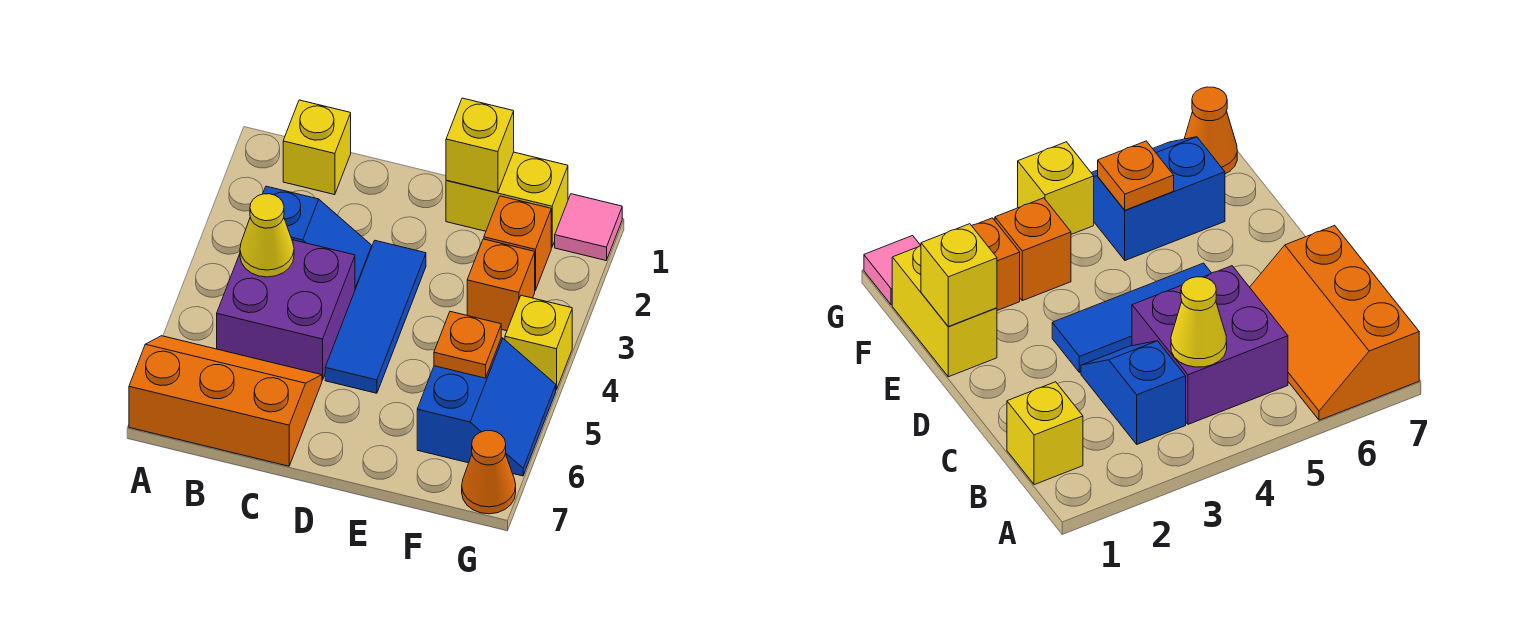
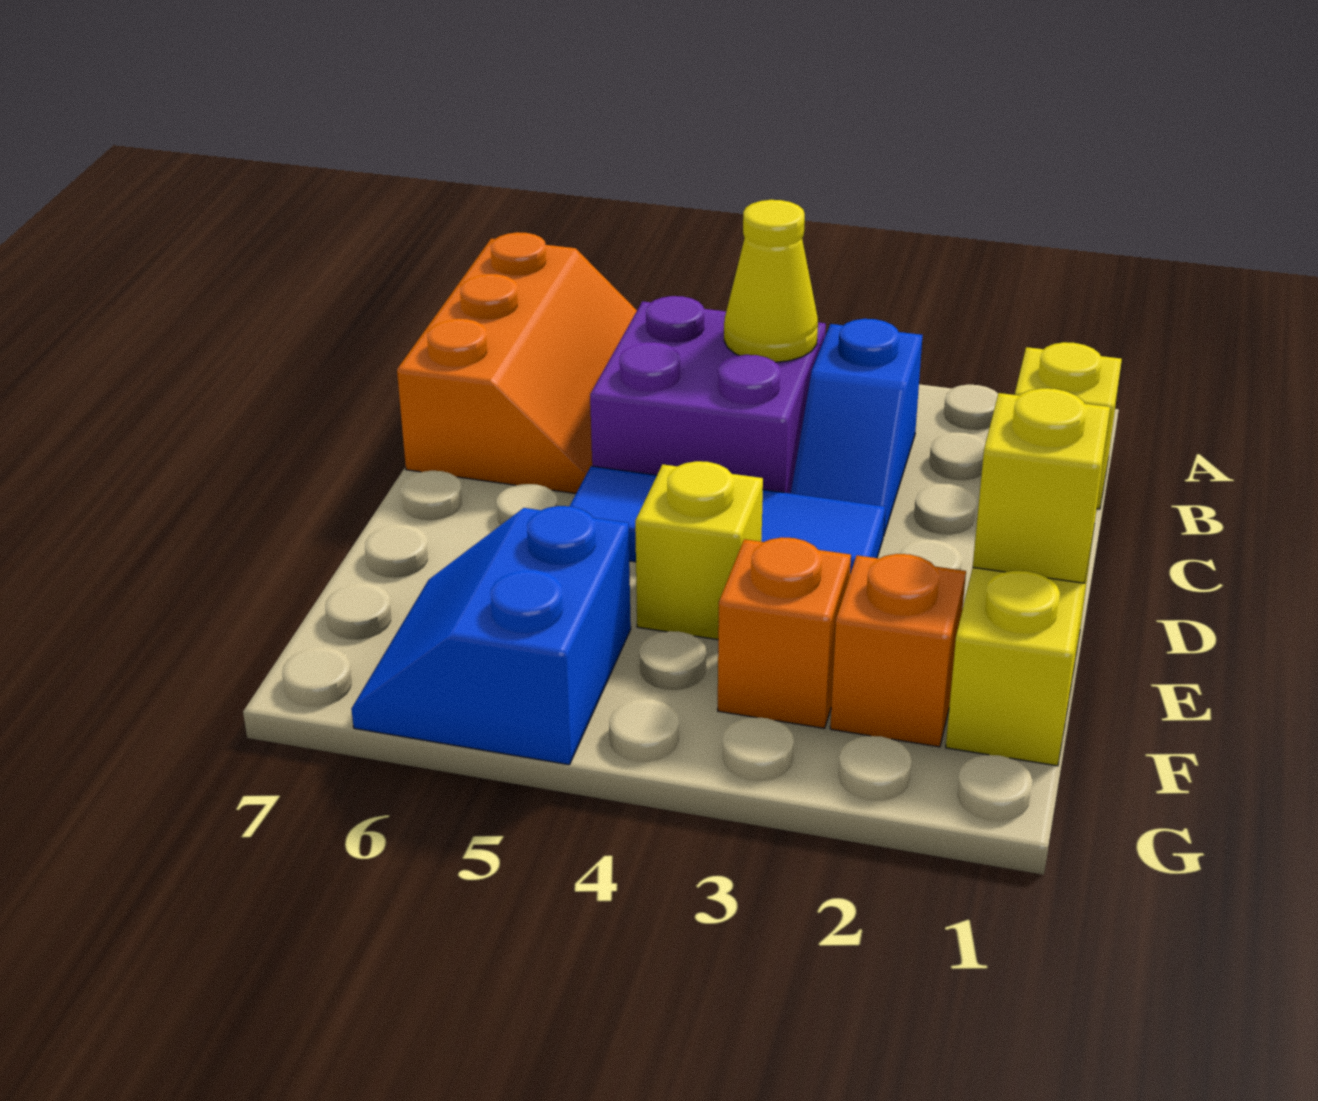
blue 2x2 slope [417,338,556,476] -> blue 2x2 slope turned to [351,506,631,765]
orange 1x1 plate [434,311,501,378] -> none
pink 1x1 tile [555,194,622,260] -> none
yellow 1x1 brick [505,295,572,390] -> yellow 1x1 brick moved to [635,461,763,640]
orange 1x1 cone [462,431,516,514] -> none

